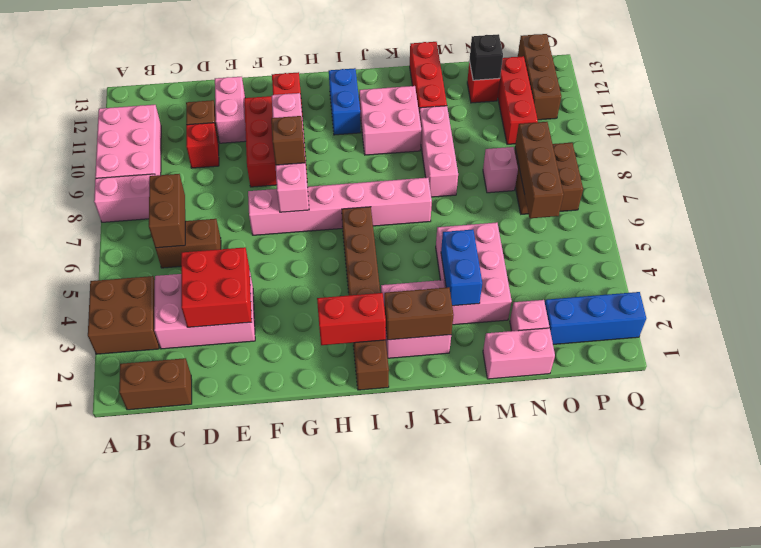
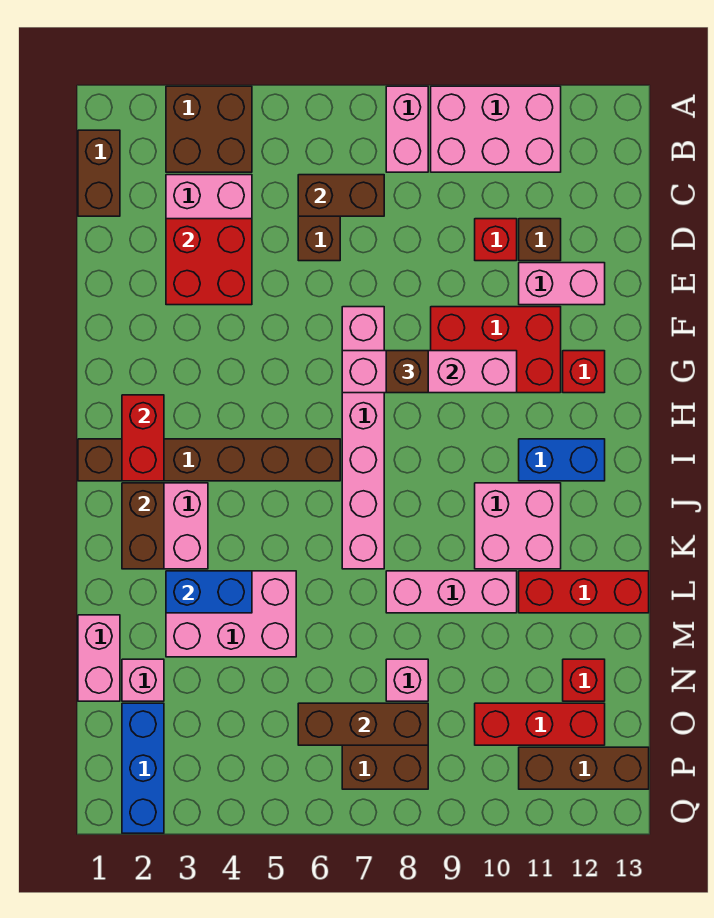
black 1x1 brick [469,34,503,80] -> none

